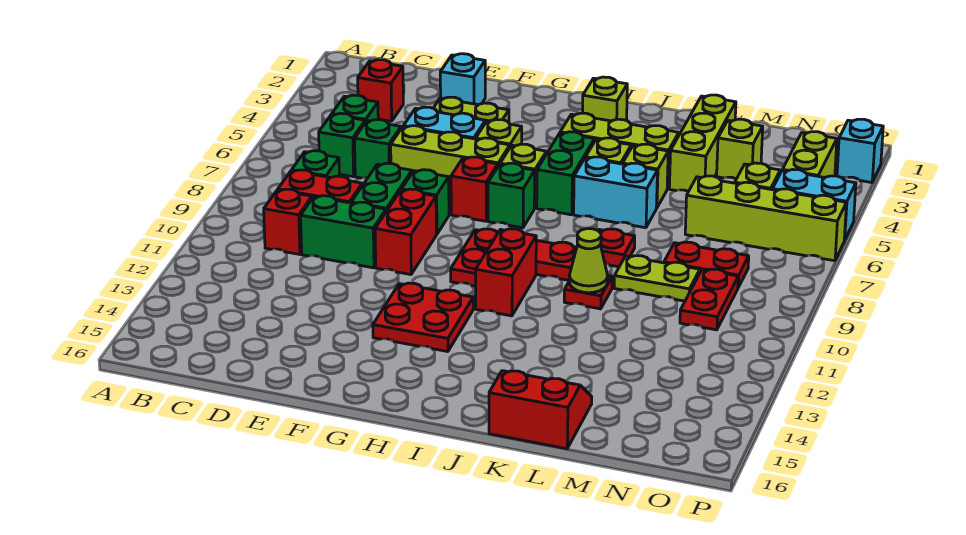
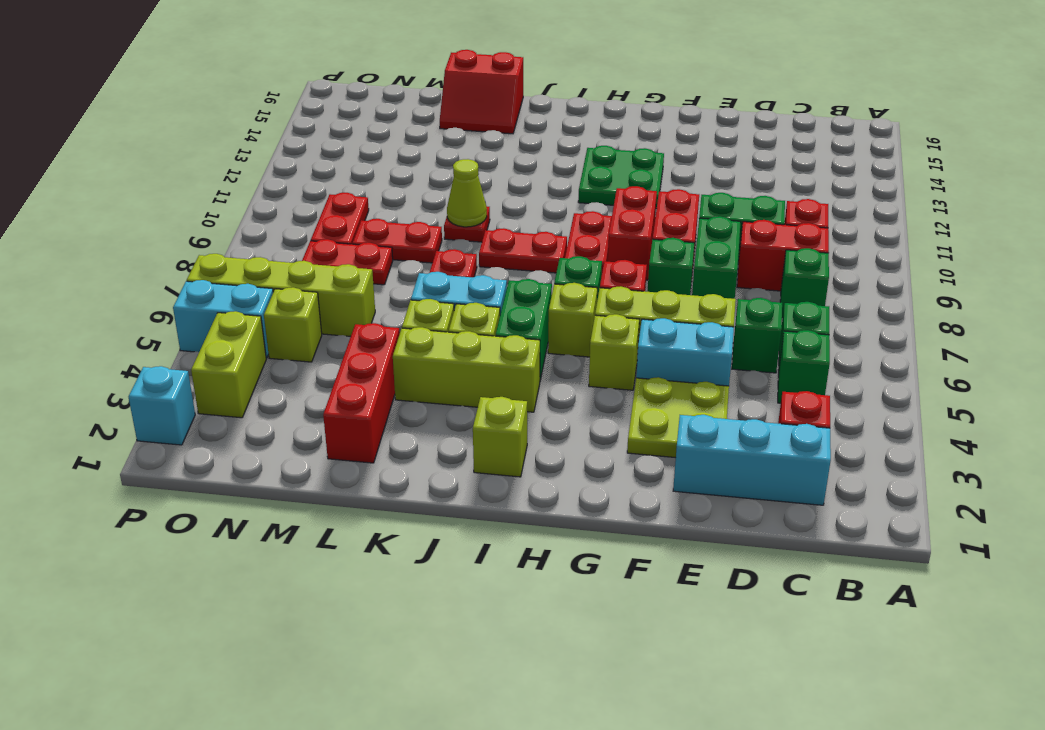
cyan 1x1 brick [440,54,485,105] -> cyan 1x3 brick [673,415,831,505]
red 2x2 plate [373,283,473,352] -> green 2x2 plate [578,146,664,209]
red 1x2 brick [476,229,536,316] -> red 1x2 brick moved to [608,186,657,280]
lime 1x3 brick [669,95,736,191] -> red 1x3 brick [323,323,400,463]
lime 1x2 plate [614,256,700,301] -> red 1x2 plate [352,219,442,263]
lime 1x1 brick [717,119,763,179] -> none

